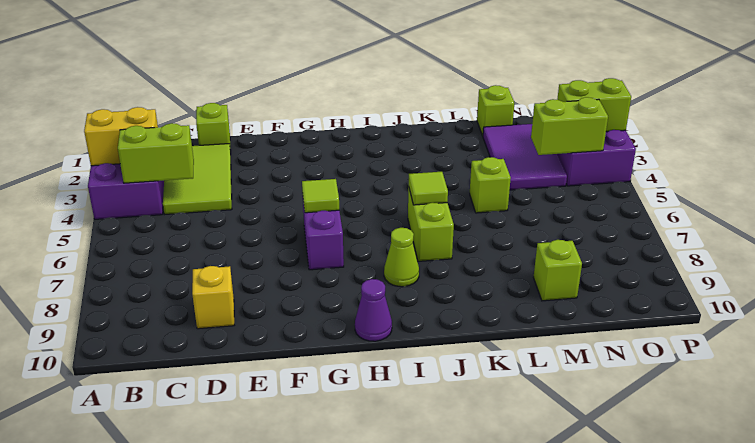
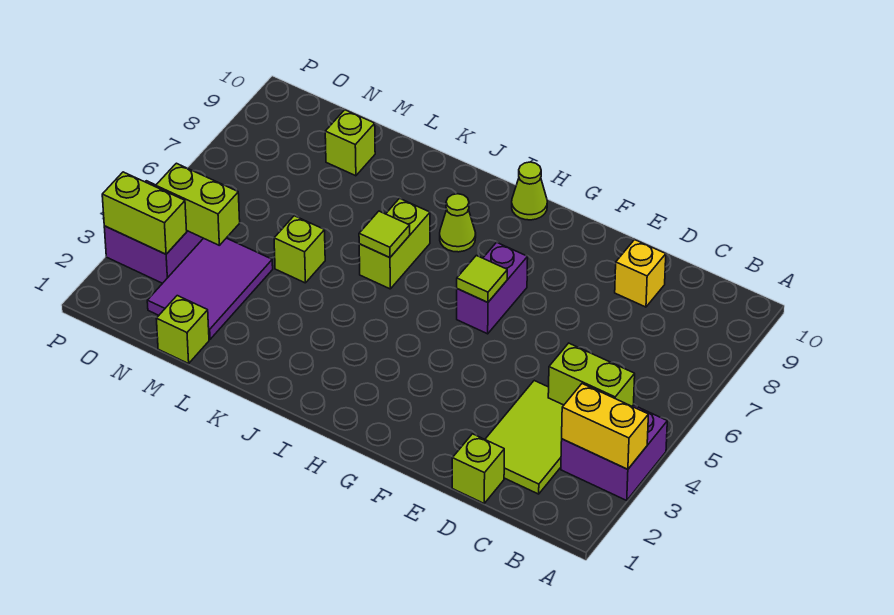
purple 1x1 cone [355,279,392,341] -> lime 1x1 cone [512,162,547,220]

